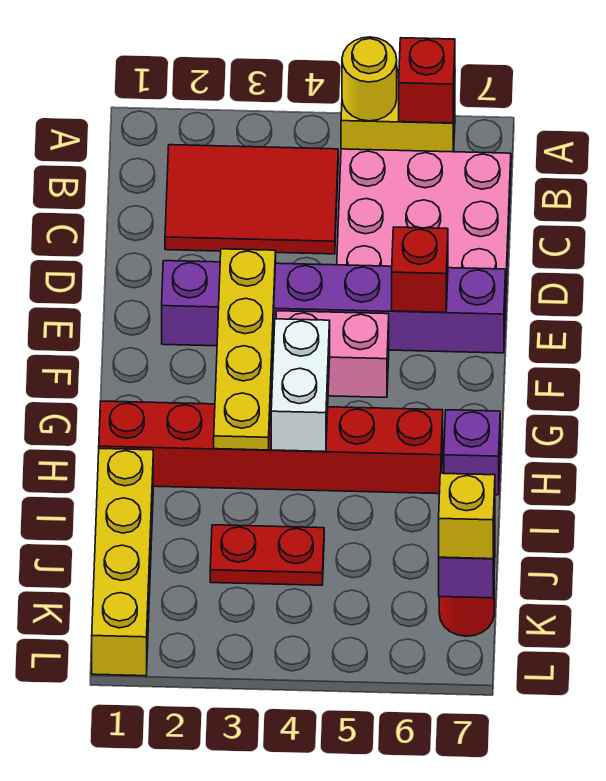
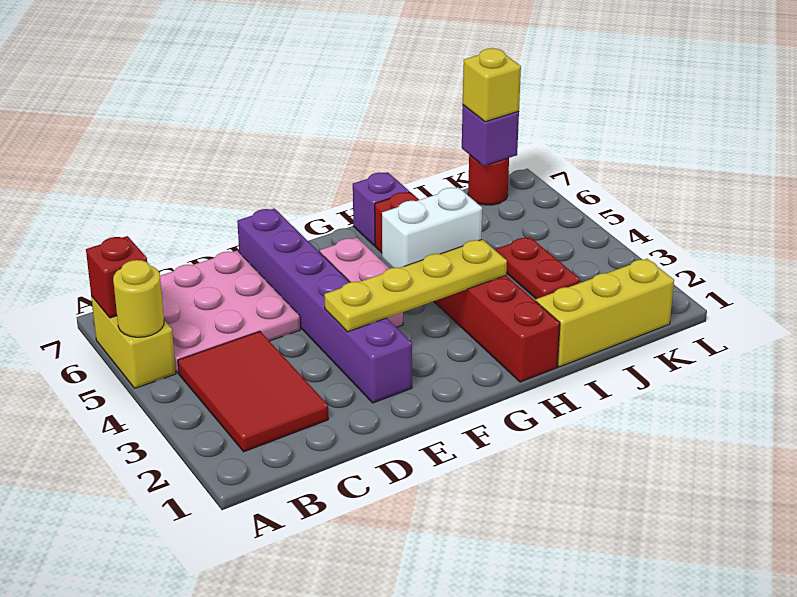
red 1x1 brick [392,227,448,312] -> none
yellow 1x4 brick [92,449,153,676] -> yellow 1x3 brick [536,259,674,367]

